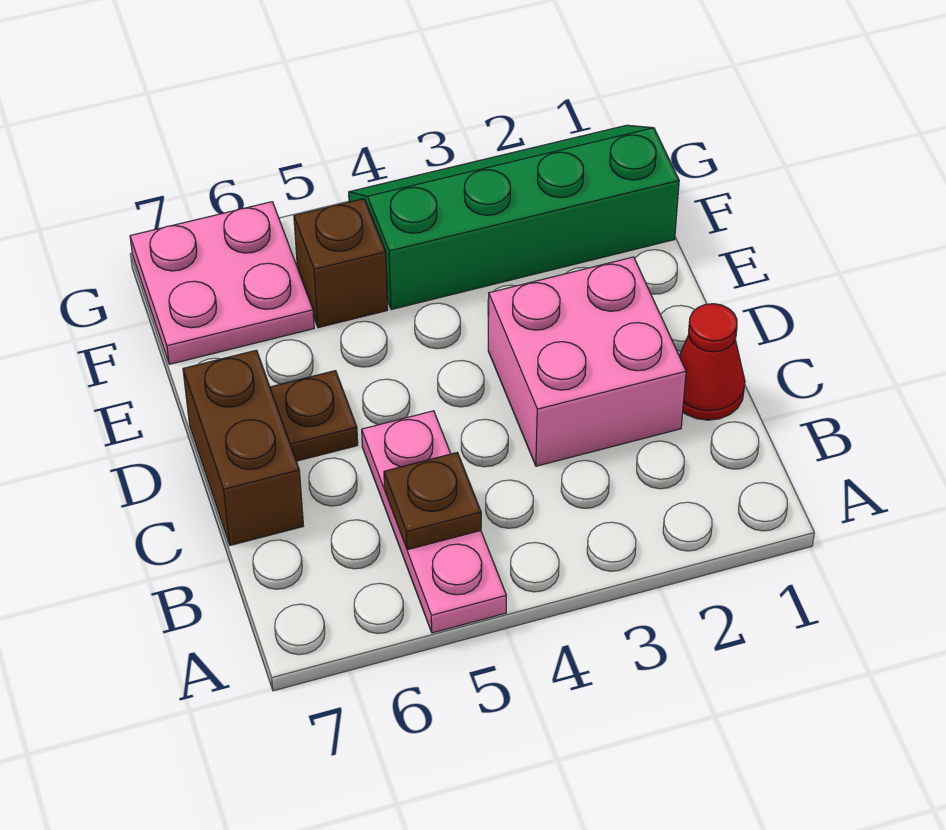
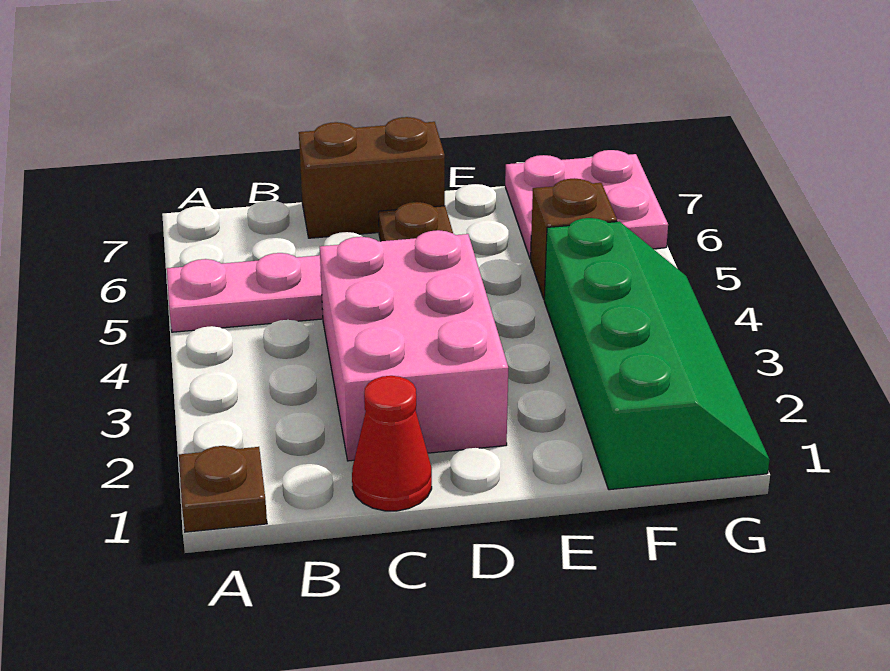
brown 1x1 plate [384,453,481,550] -> brown 1x1 plate moved to [179,446,267,532]
pink 2x2 brick [488,257,686,466] -> pink 2x3 brick [320,230,508,461]

